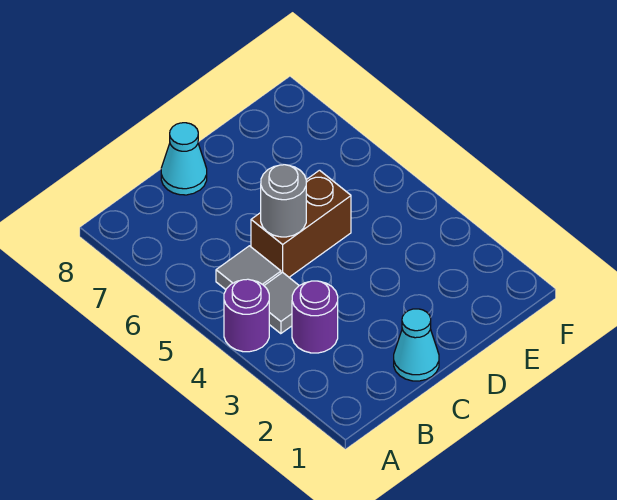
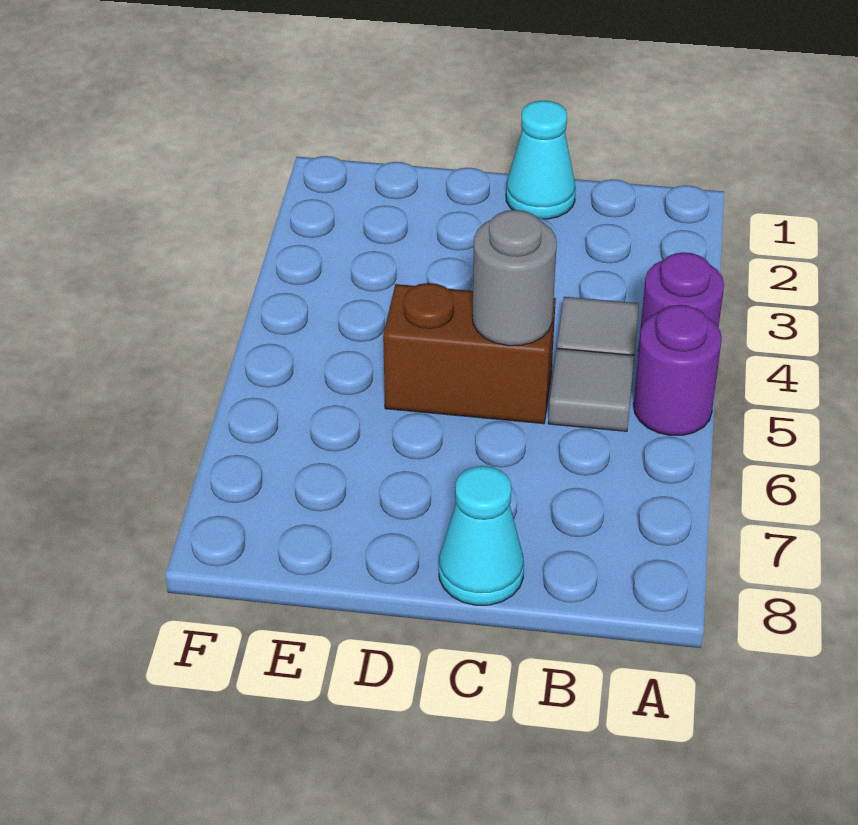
purple 1x1 round brick [292,281,338,353] -> purple 1x1 round brick moved to [634,305,722,436]

